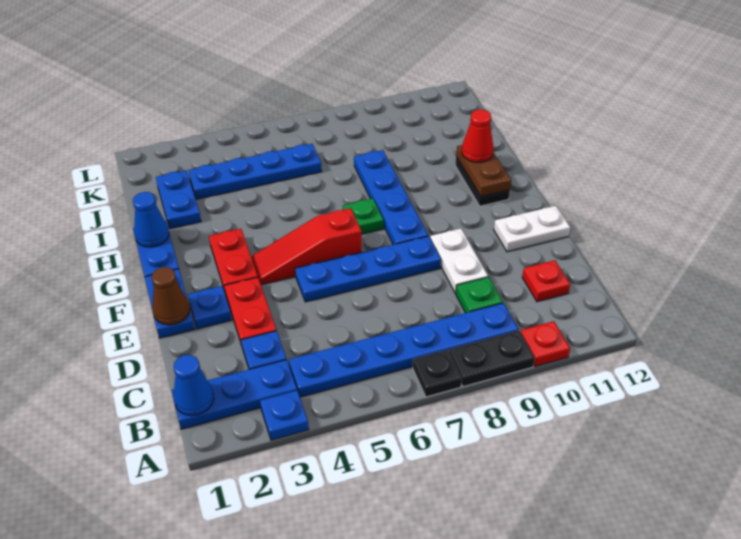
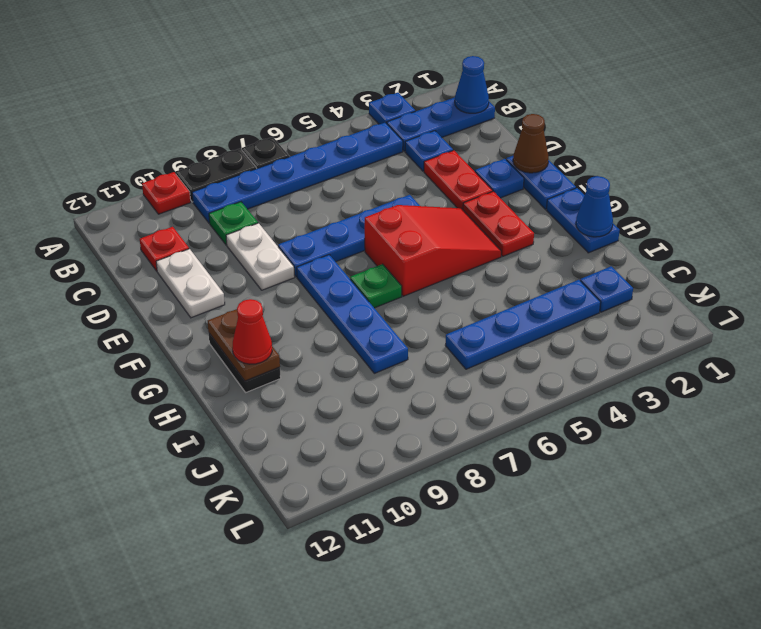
white 1x2 plate [494,206,570,252] -> white 1x2 plate turned to [156,249,225,318]
red 1x3 slope [252,208,362,285] -> red 2x3 slope [365,205,501,296]
blue 1x2 plate [156,171,201,229] -> blue 1x1 plate [580,266,633,312]

